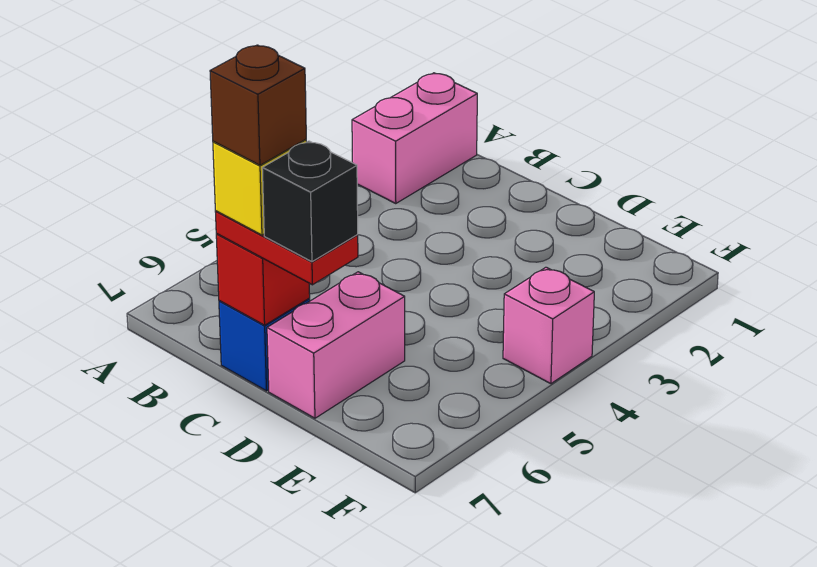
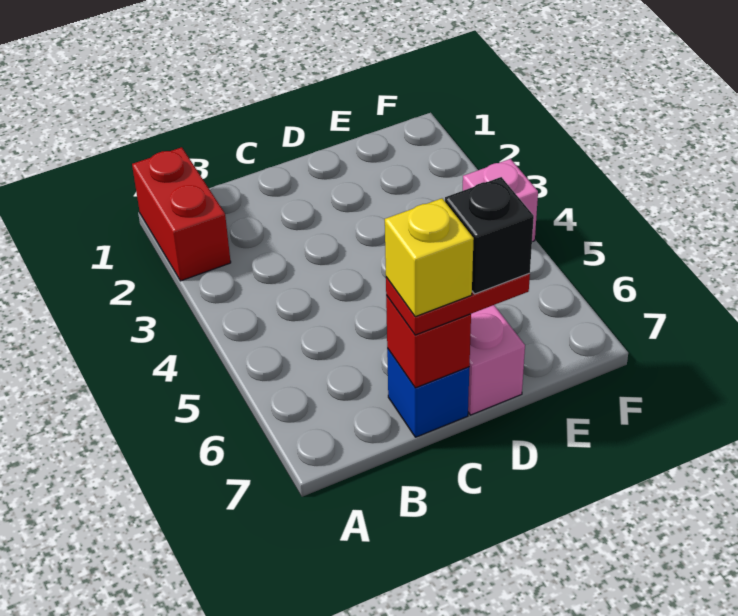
pink 1x2 brick [352,73,477,204] -> red 1x2 brick [132,147,231,281]
brown 1x1 brick [210,45,306,165] -> none

